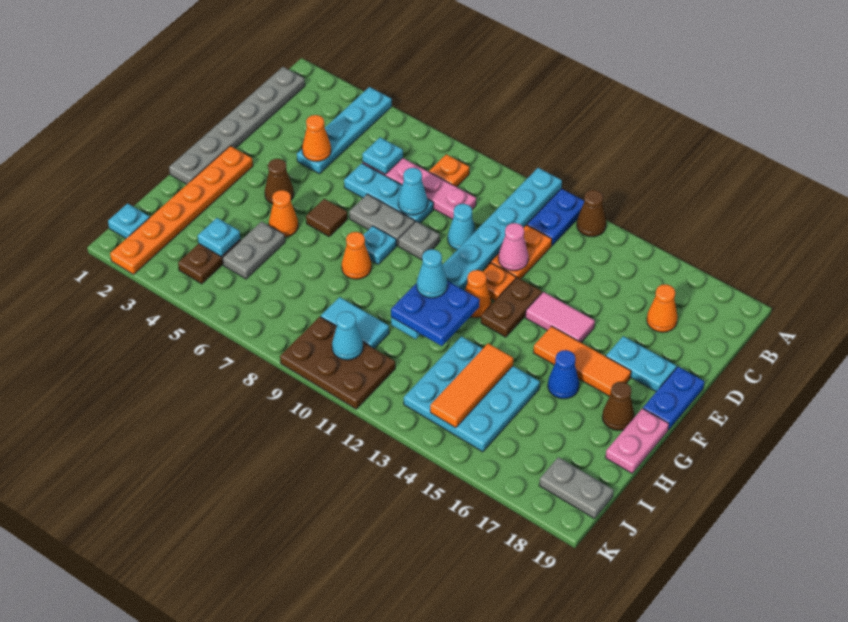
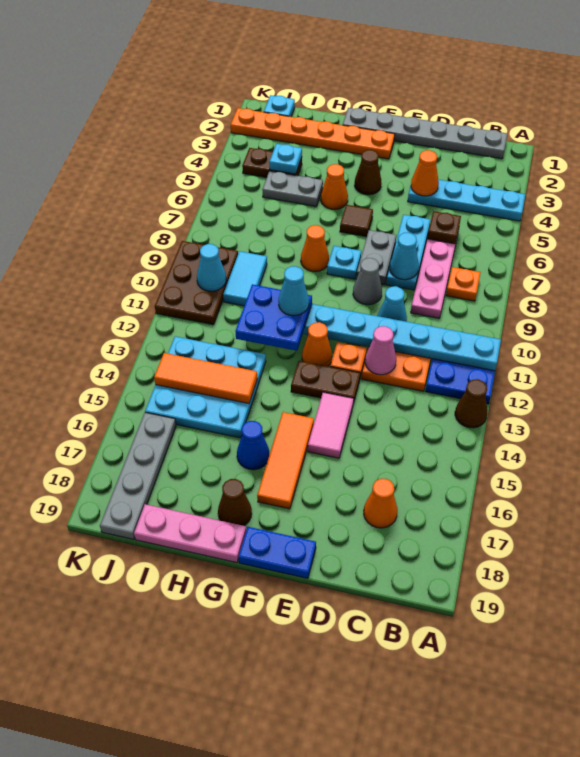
cyan 1x1 plate [362,137,403,174] -> brown 1x1 plate [427,211,461,244]
grey 1x1 plate [398,221,440,260] -> grey 1x1 cone [353,258,382,305]
cyan 1x2 plate [606,336,677,392] -> none
pink 1x2 plate [605,408,669,473] -> pink 1x3 plate [134,504,246,563]
grey 1x2 plate [539,457,613,519] -> grey 1x4 plate [100,413,176,539]

